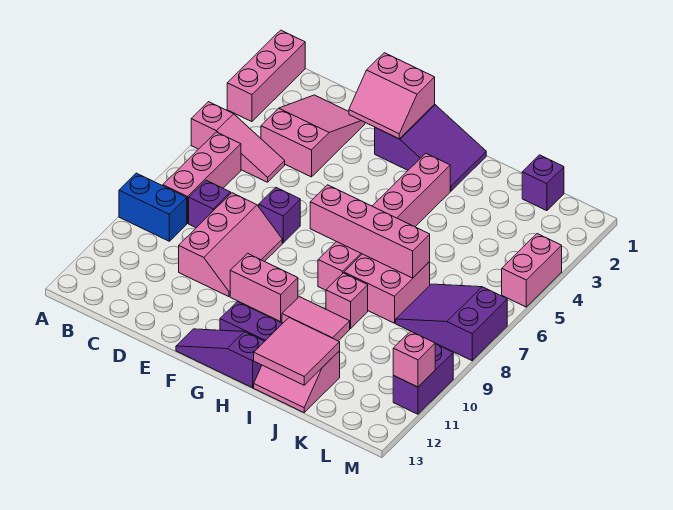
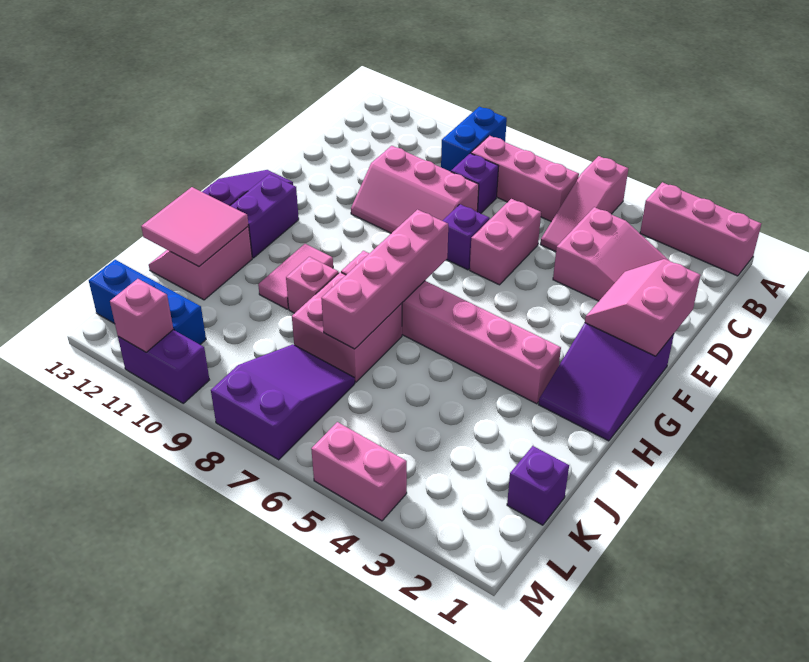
pink 1x2 brick [230,253,298,321] -> pink 1x2 brick moved to [470,199,541,285]
none -> blue 1x3 brick [89,260,206,344]

